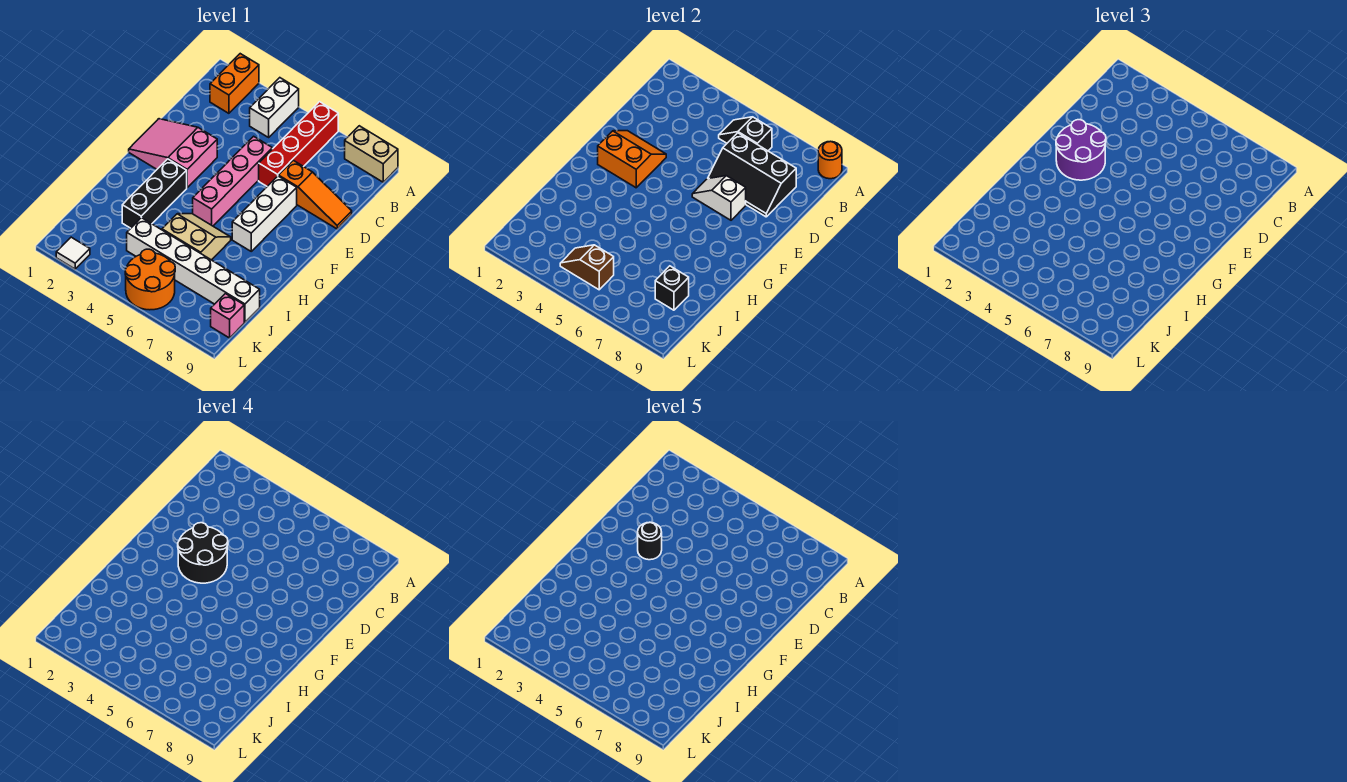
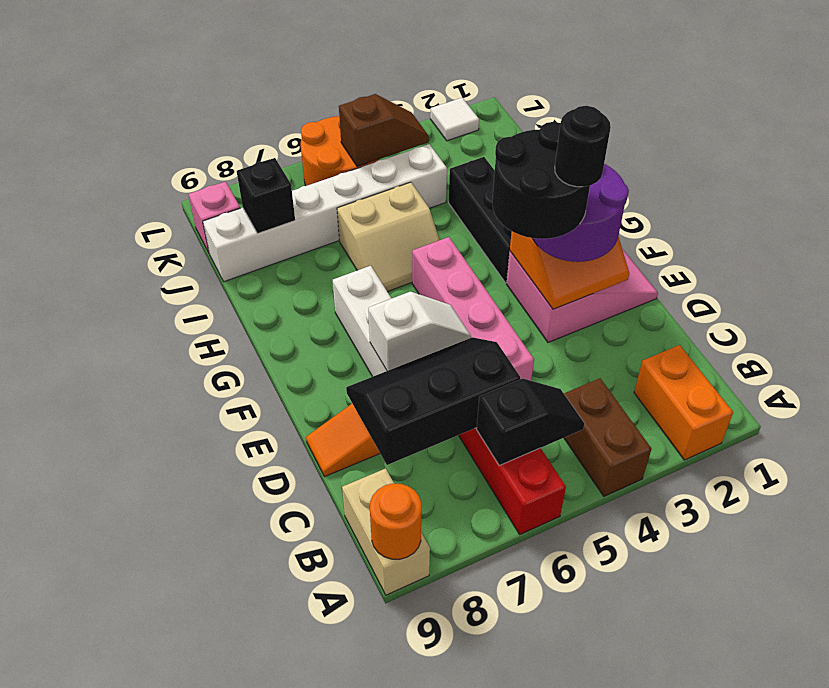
white 1x2 brick [250,78,299,137] -> brown 1x2 brick [564,378,652,496]
tan 1x2 brick [345,126,398,182] -> tan 1x2 brick turned to [342,468,430,595]

